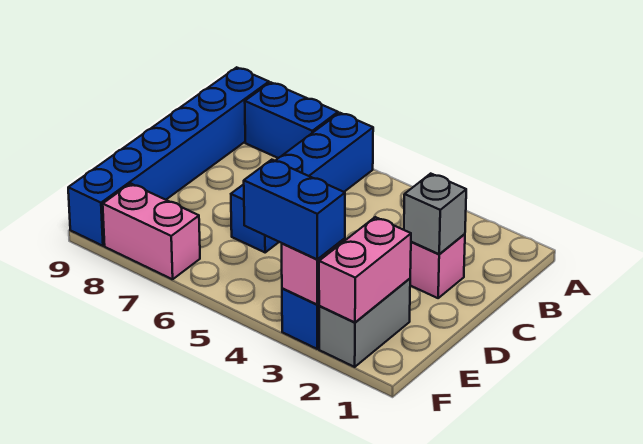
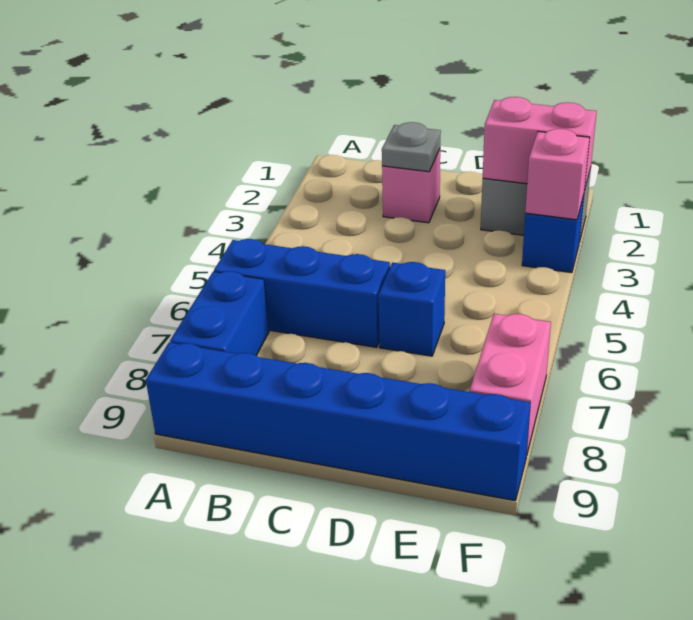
grey 1x1 brick [404,174,466,254] -> grey 1x1 plate [382,122,441,172]
blue 1x2 brick [244,160,345,259] -> none

